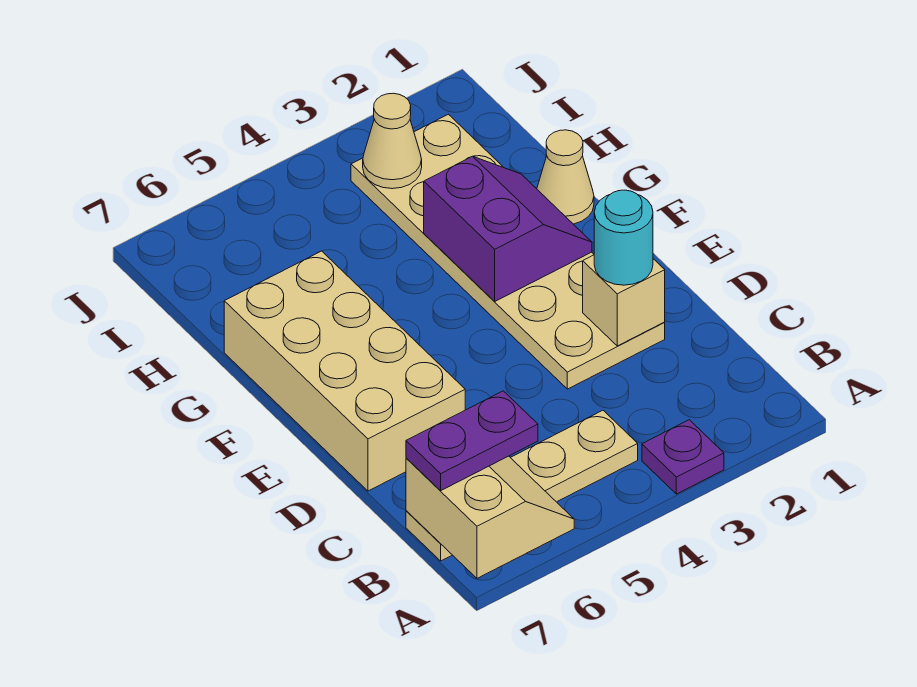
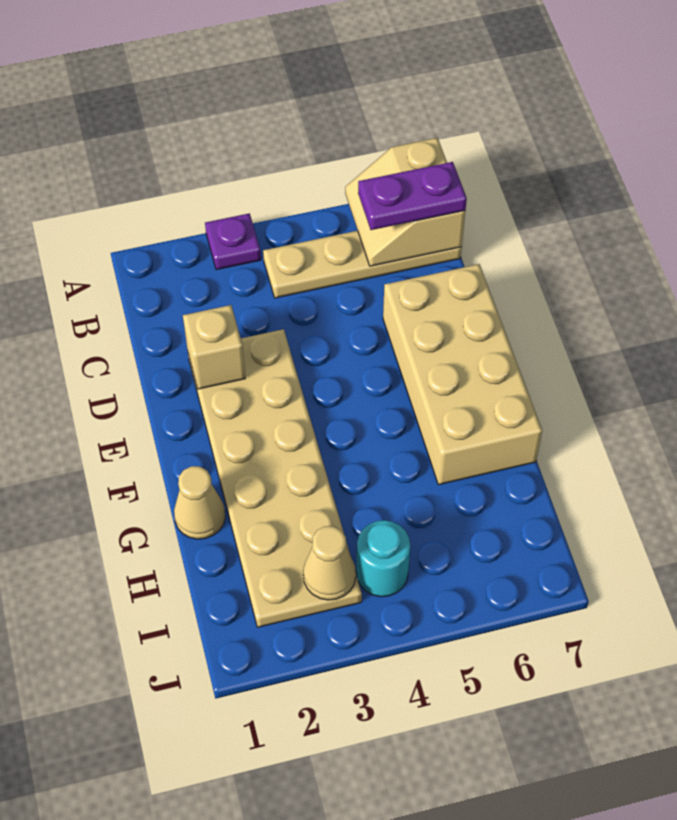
cyan 1x1 round brick [594,190,653,285] -> cyan 1x1 round brick moved to [356,520,410,597]
purple 2x2 slope [424,156,592,301] -> none

